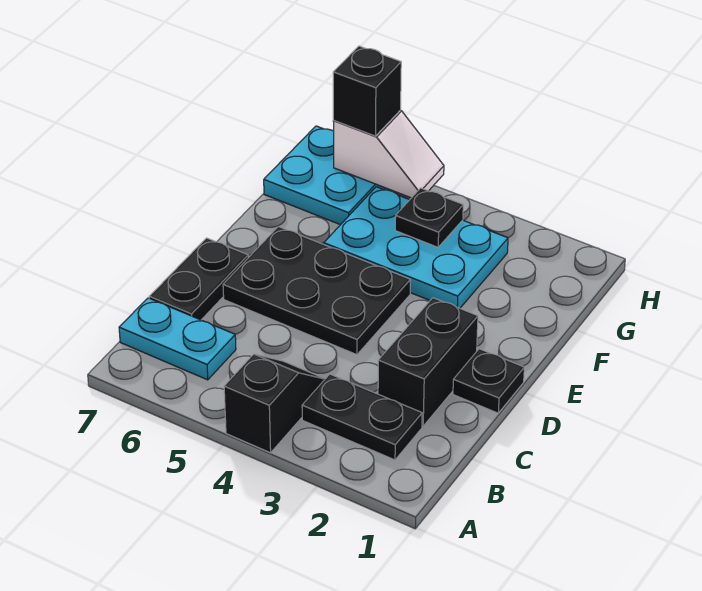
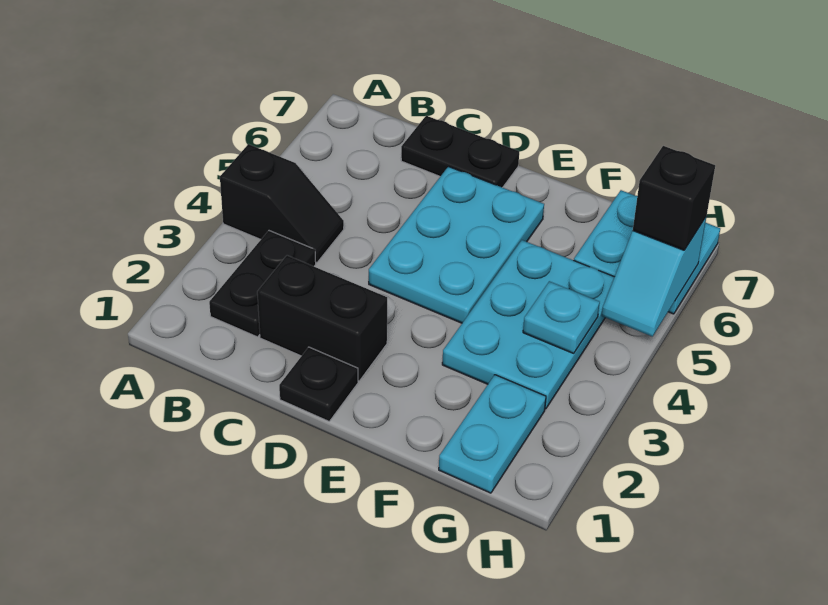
cyan 1x2 plate [119,298,236,380] -> cyan 1x2 plate moved to [439,375,546,493]
black 2x3 plate [223,227,410,355] -> cyan 2x3 plate [369,166,544,323]
black 1x1 plate [395,188,463,247] -> cyan 1x1 plate [523,281,600,353]
white 1x2 slope [333,110,444,198] -> cyan 1x2 slope [602,217,706,337]

